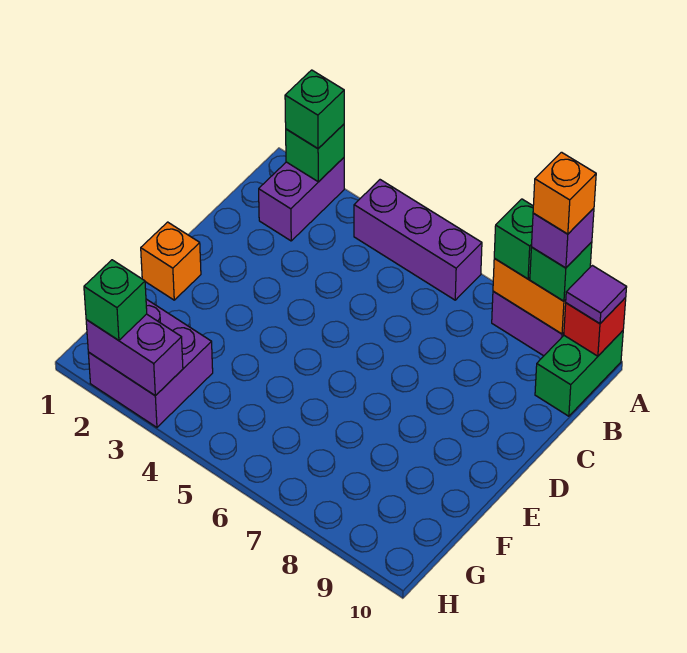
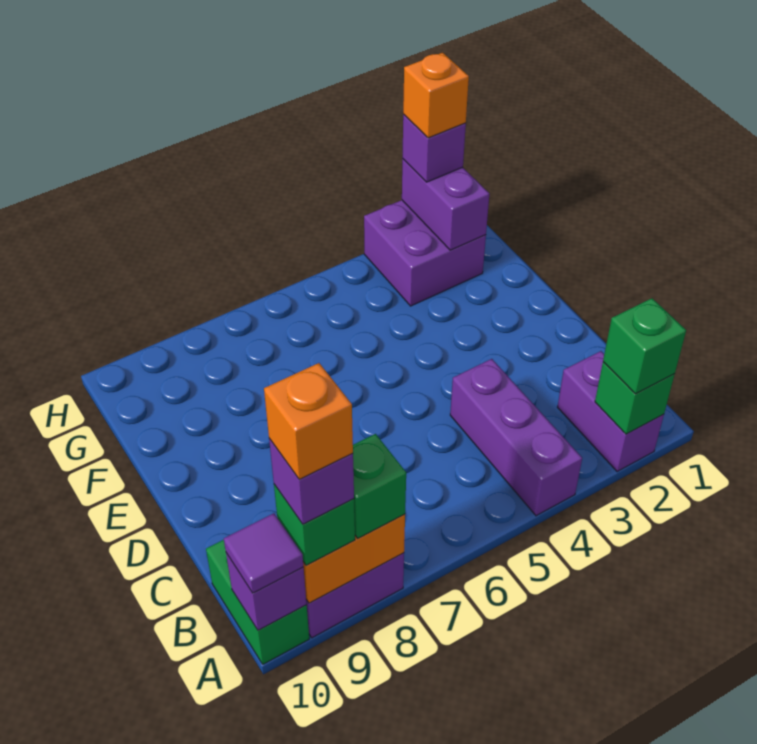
purple 1x3 brick [354,180,482,300] -> purple 1x3 brick turned to [450,359,582,516]
red 1x1 brick [564,298,626,356] -> purple 1x1 brick [226,553,307,630]
orange 1x1 brick [141,222,201,300] -> orange 1x1 brick moved to [403,53,469,138]
purple 1x2 brick [86,314,183,396] -> purple 1x2 brick turned to [402,159,489,250]
green 1x1 brick [84,260,147,340] -> purple 1x1 brick [402,115,466,182]

